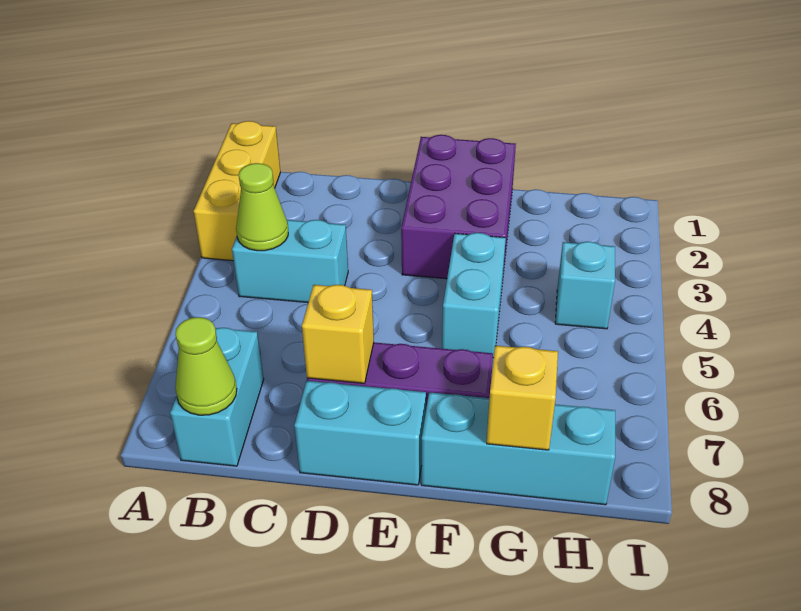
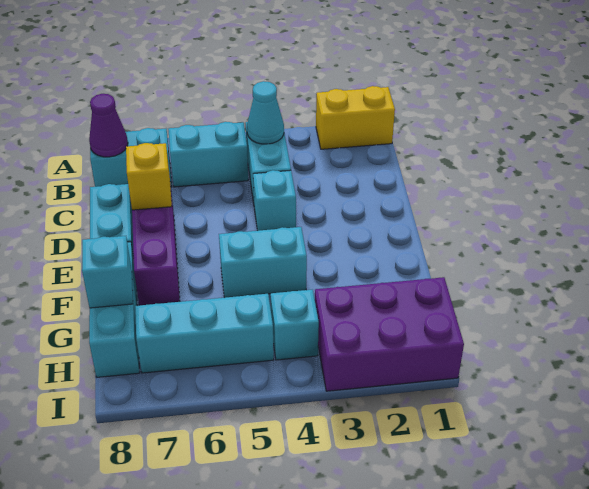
yellow 1x3 brick [194,121,280,261] -> yellow 1x2 brick [316,86,395,149]
lime 1x1 cone [236,163,288,251] -> cyan 1x1 cone [247,81,284,144]
none -> cyan 1x2 brick [168,122,248,187]
lime 1x1 cone [175,317,237,415] -> purple 1x1 cone [89,94,128,157]
none -> cyan 1x1 brick [253,170,296,231]
purple 2x3 brick [401,135,516,279] -> purple 2x3 brick moved to [315,277,464,391]
yellow 1x1 brick [487,345,558,450] -> cyan 1x1 brick [82,236,133,308]
none -> cyan 1x3 brick [135,294,274,373]

